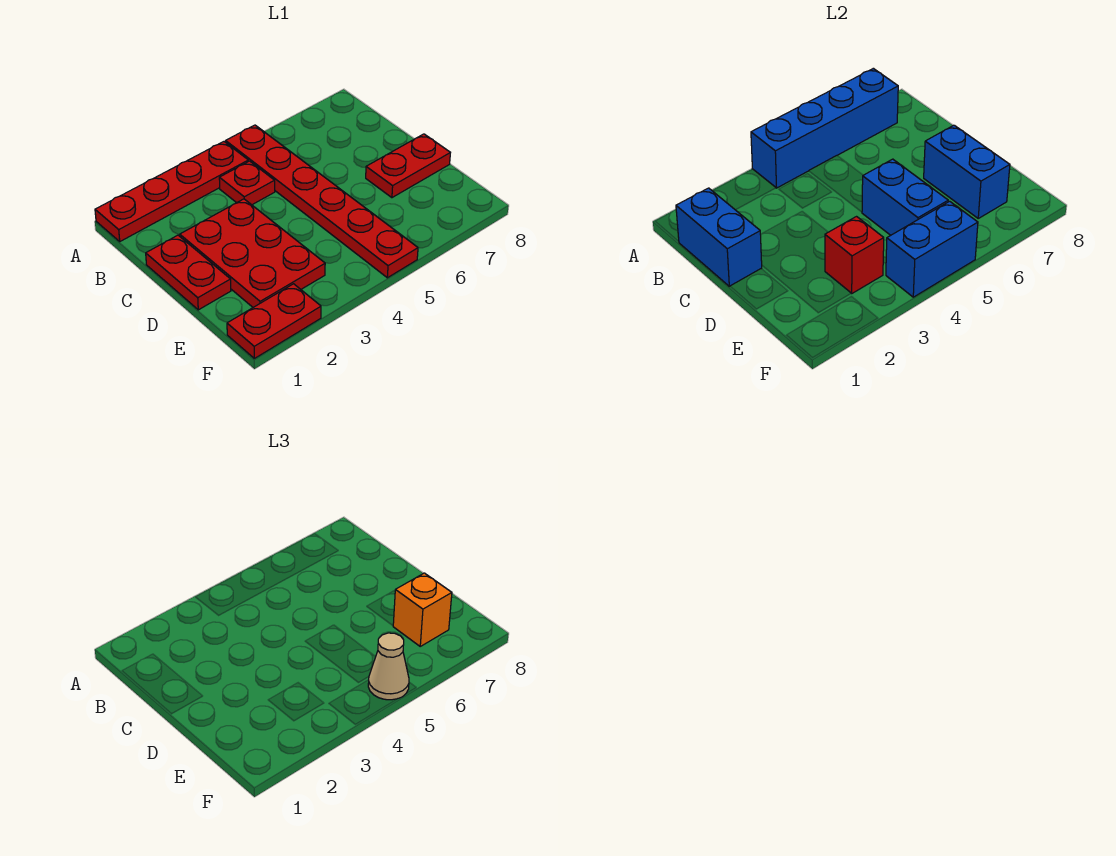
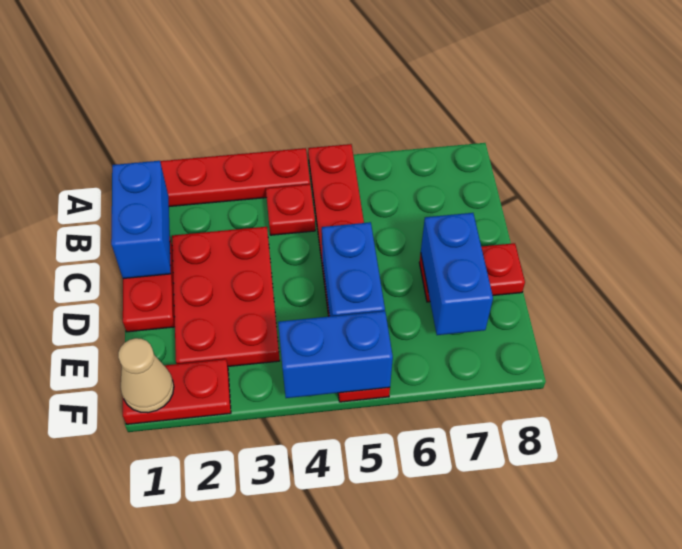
blue 1x4 brick [751,68,898,188] -> none
red 1x1 brick [825,217,884,293] -> none
orange 1x1 brick [393,573,452,646] -> none
tan 1x1 cone [368,633,409,700] -> tan 1x1 cone moved to [118,338,174,413]

